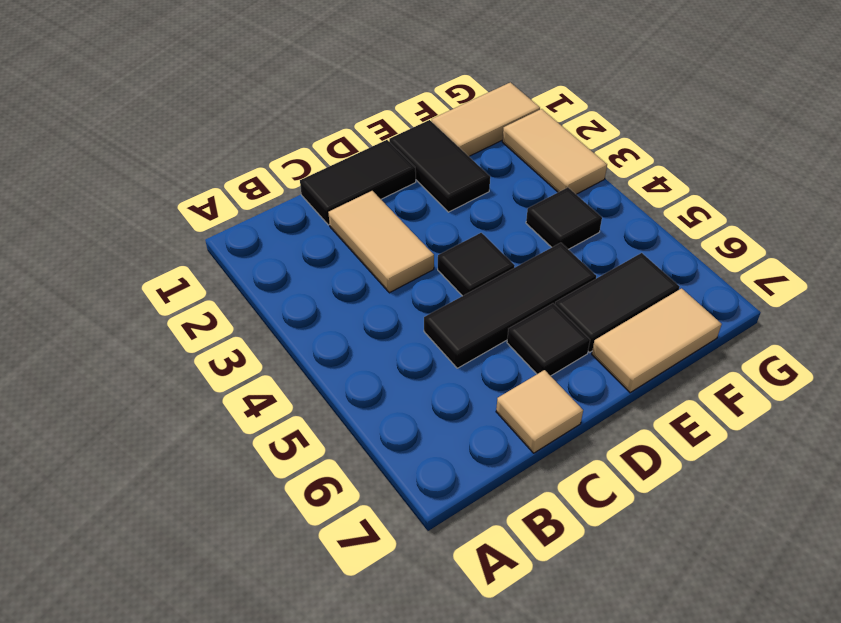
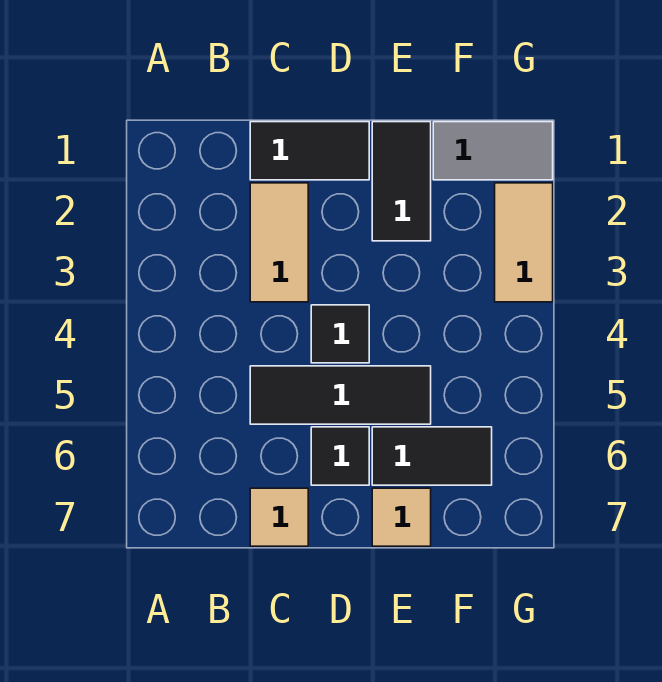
tan 1x2 tile [592,288,722,393] -> tan 1x1 tile [372,488,431,546]
tan 1x2 tile [432,82,540,156] -> grey 1x2 tile [433,122,553,180]
black 1x1 tile [526,187,602,249] -> none

